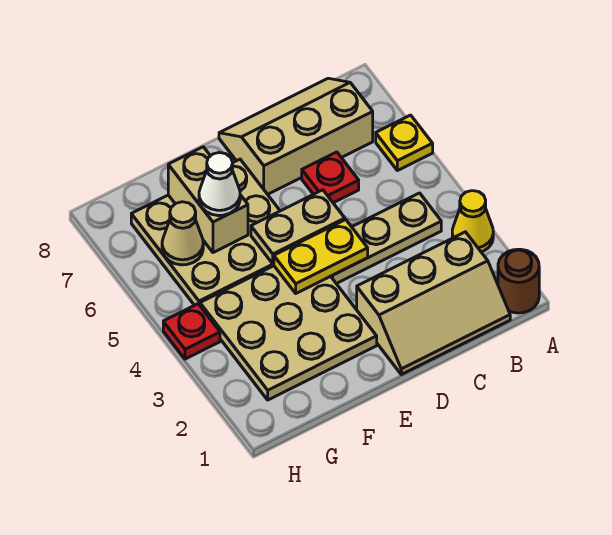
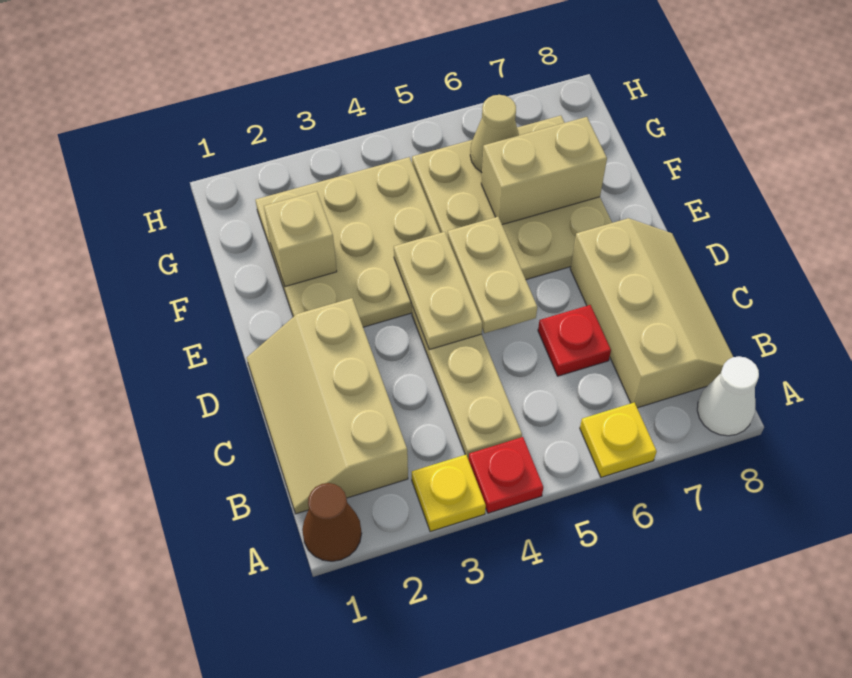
brown 1x1 round brick [498,249,539,313] -> brown 1x1 cone [302,483,362,561]
yellow 1x1 cone [452,191,493,252] -> yellow 1x1 plate [412,455,486,532]
yellow 1x2 plate [274,220,368,293] -> tan 1x2 plate [394,232,482,350]
none -> tan 1x1 brick [264,191,337,287]
white 1x1 cone [199,153,240,216] -> white 1x1 cone moved to [697,356,759,436]
red 1x1 plate [163,304,220,359] -> red 1x1 plate moved to [469,437,543,513]

